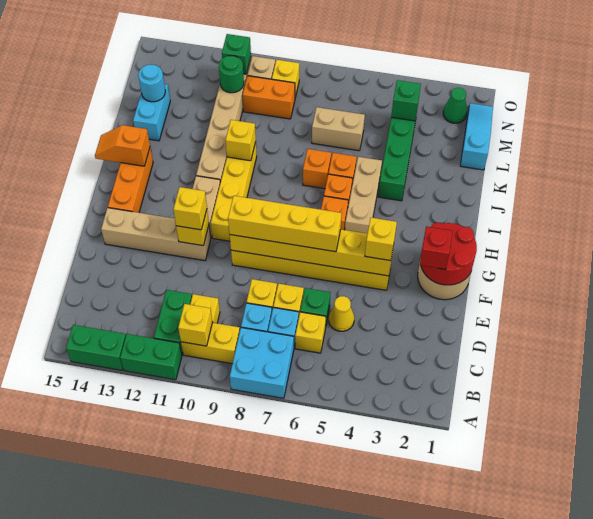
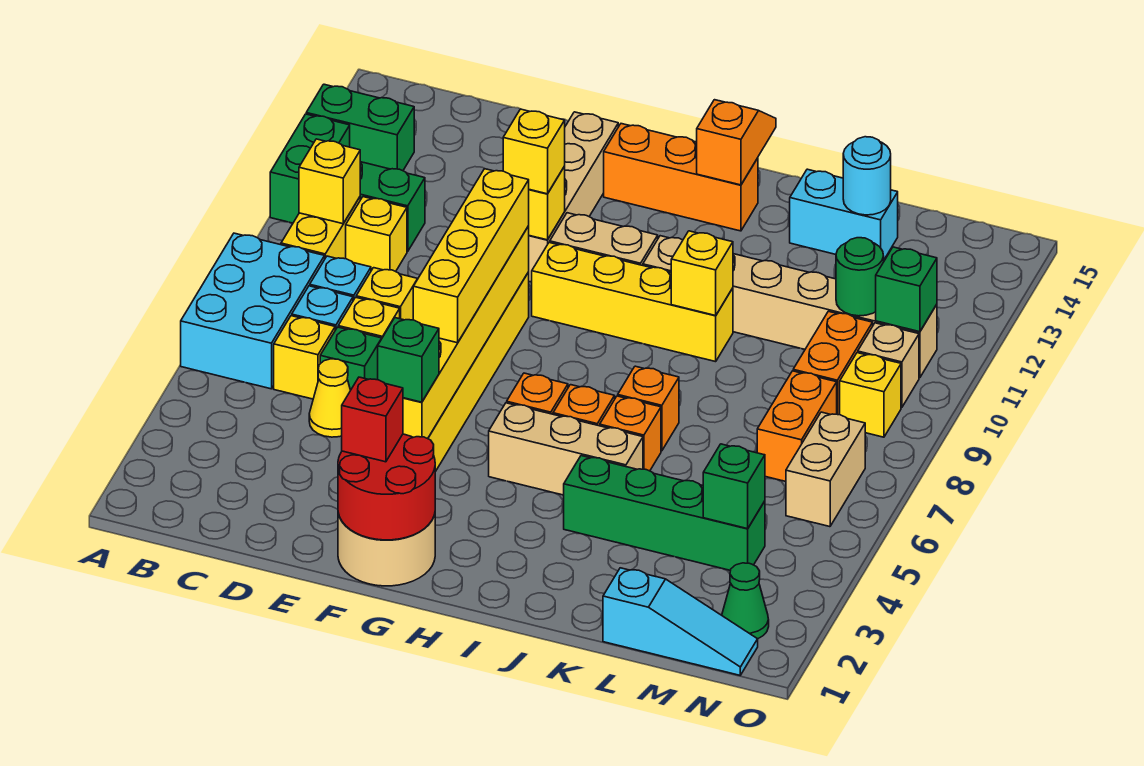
cyan 2x2 brick [230,328,294,398] -> cyan 2x3 brick [181,233,325,389]
green 1x2 brick [66,325,126,371] -> green 1x2 brick turned to [306,84,414,171]
yellow 1x1 brick [365,218,397,261] -> green 1x1 brick [378,318,439,402]
tan 1x2 brick [312,107,365,151] -> tan 1x2 brick moved to [786,412,865,527]
none -> orange 1x2 brick [757,371,837,481]

